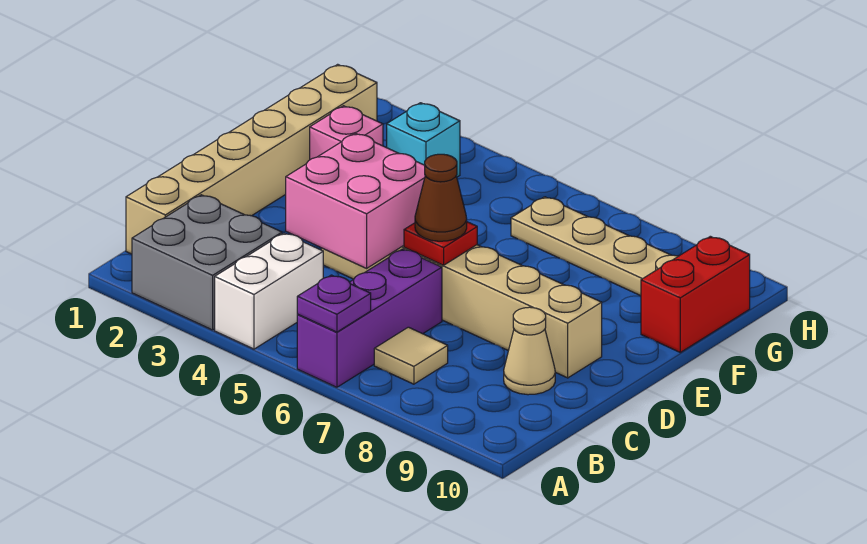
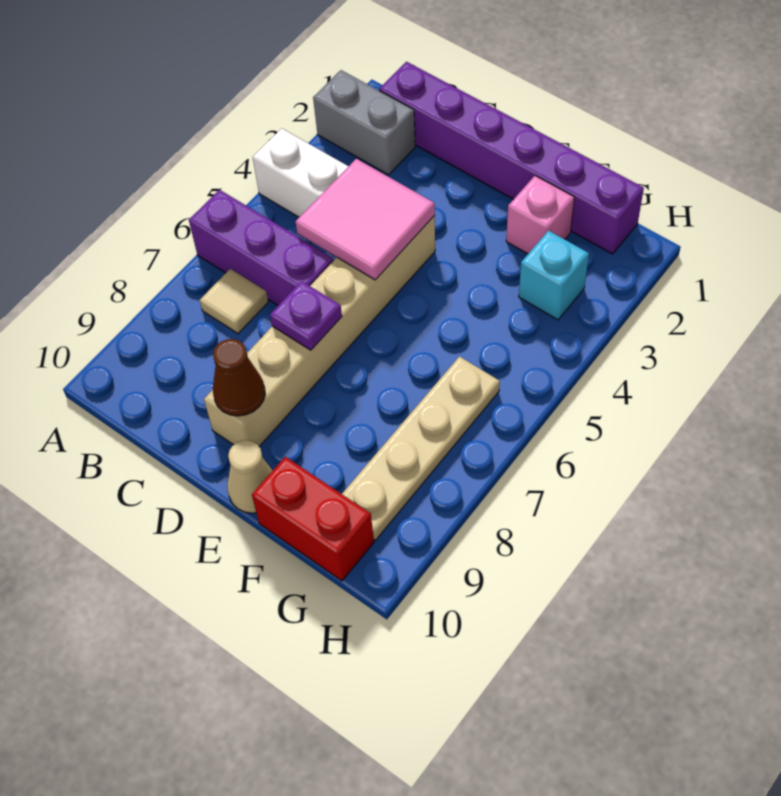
grey 2x2 brick [132,195,282,330] -> grey 1x2 brick [313,70,415,175]
purple 1x1 plate [297,275,371,332] -> purple 1x1 plate moved to [270,281,342,350]
tan 1x6 brick [126,64,377,254] -> purple 1x6 brick [379,62,644,254]
pink 2x2 brick [286,133,425,268] -> pink 2x2 tile [296,159,435,280]
tan 1x1 cone [504,307,555,395] -> tan 1x1 cone moved to [227,440,273,513]
red 1x1 plate [404,222,477,265] -> none
brown 1x1 cone [415,154,467,241] -> brown 1x1 cone moved to [213,339,265,416]

